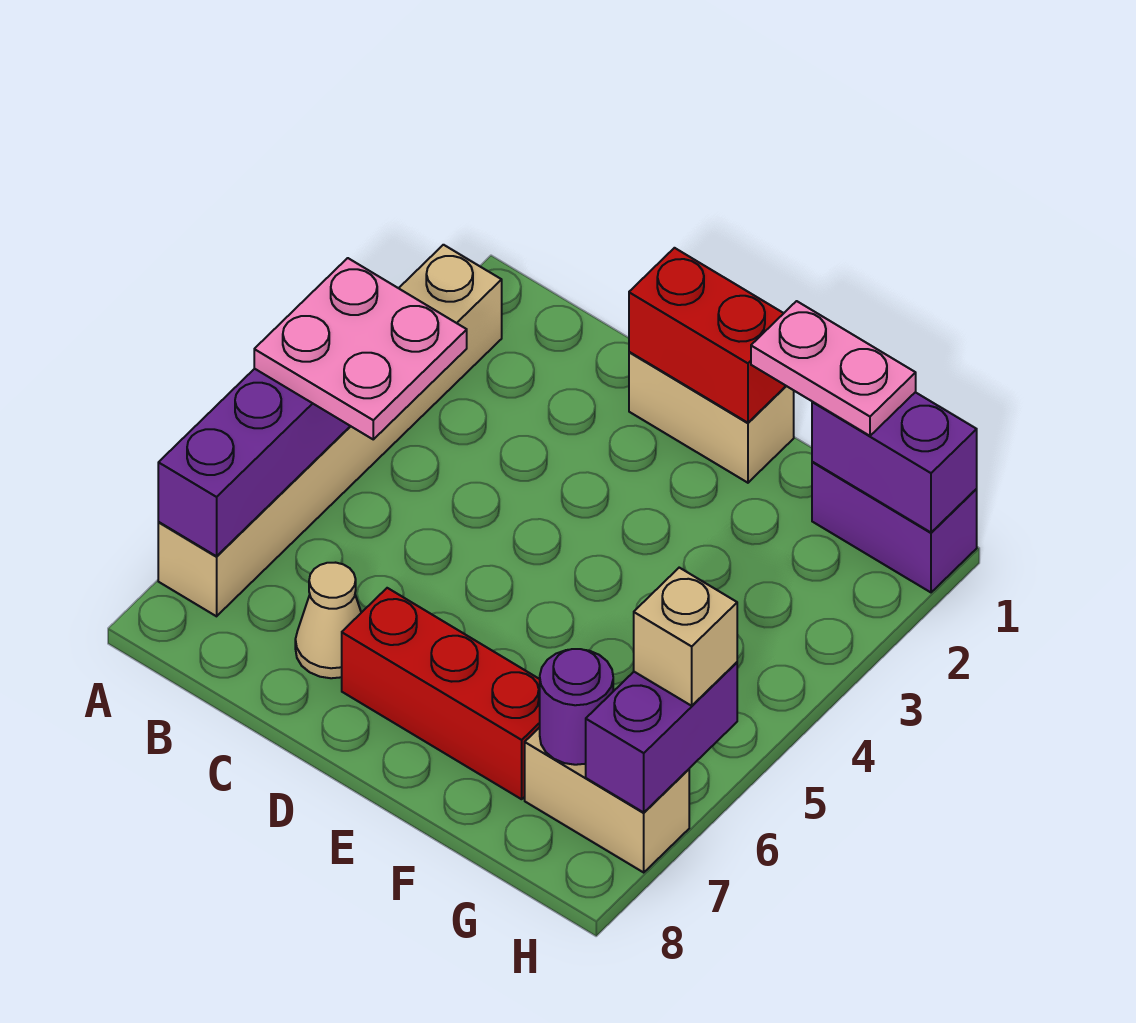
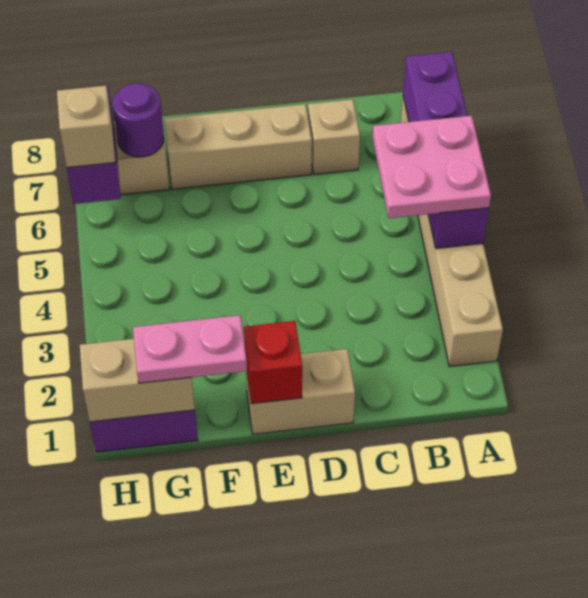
tan 1x1 cone [295,563,361,678] -> tan 1x1 brick [308,99,360,175]
red 1x2 brick [629,248,786,423] -> red 1x1 brick [244,321,302,404]
red 1x3 brick [342,588,540,799] -> tan 1x3 brick [164,104,312,189]
purple 1x2 brick [812,392,977,532] -> tan 1x2 brick [80,339,195,422]

